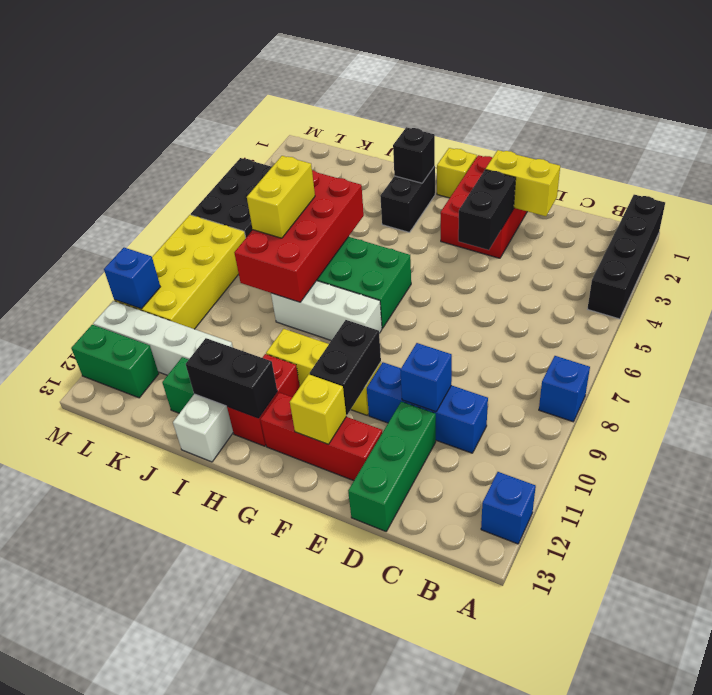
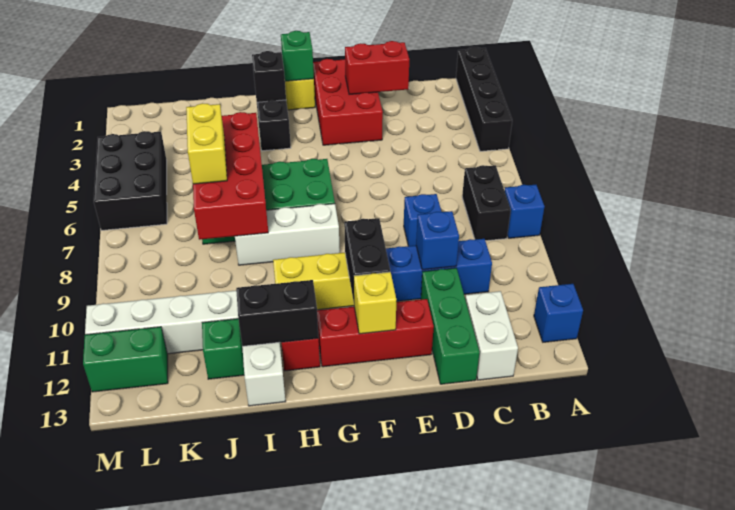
none -> white 1x2 brick [465,291,518,380]
yellow 1x2 brick [486,150,560,216] -> red 1x2 brick [345,41,409,94]
black 1x2 brick [458,170,516,250] -> black 1x2 brick moved to [462,165,511,241]
none -> green 1x1 brick [281,31,314,81]
yellow 2x4 brick [114,215,246,329] -> none
blue 1x1 brick [104,248,160,309] -> blue 1x1 brick moved to [404,194,441,246]

